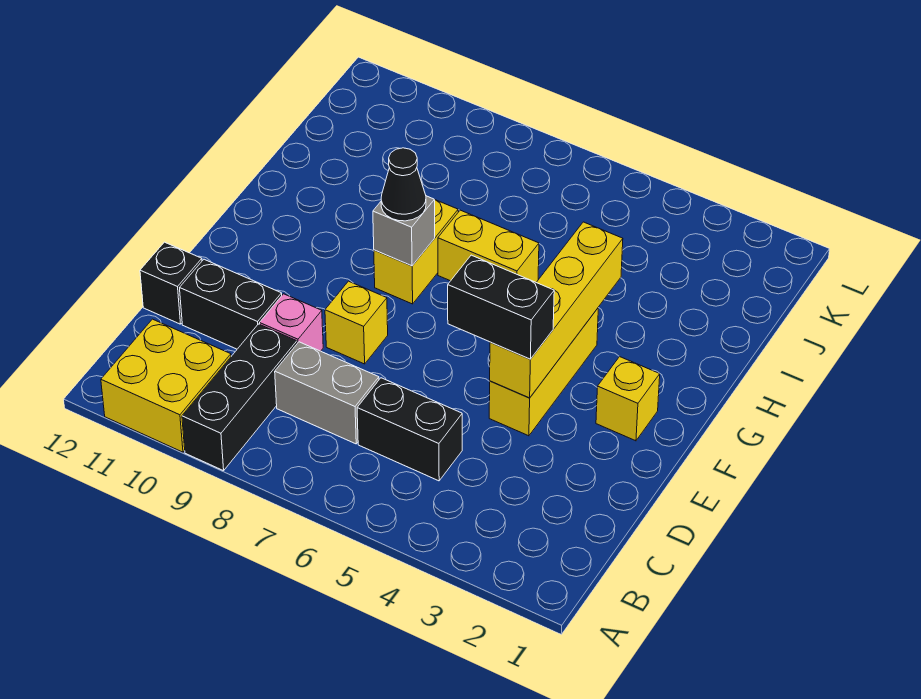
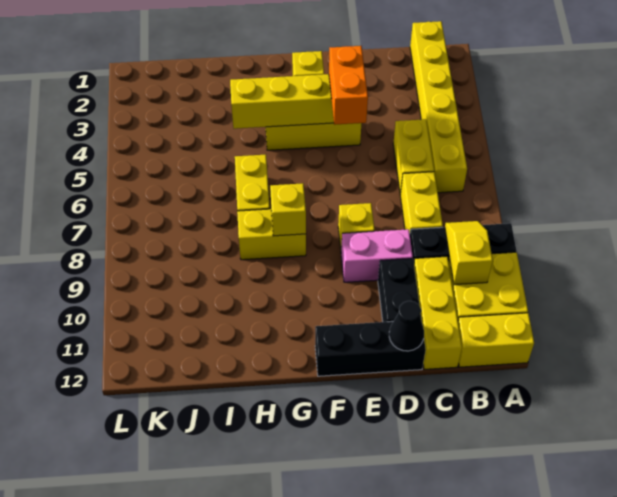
none -> yellow 1x2 brick [458,313,534,367]
none -> yellow 1x6 brick [410,21,467,193]
none -> yellow 1x2 slope [445,221,493,285]
black 1x2 brick [357,378,462,481] -> yellow 1x2 brick [393,119,434,195]
grey 1x2 brick [275,342,379,444] -> yellow 1x2 brick [400,172,443,233]
none -> yellow 1x3 brick [414,256,462,369]
pink 1x1 brick [260,294,323,351] -> pink 1x2 brick [341,229,413,282]
black 1x1 brick [140,242,202,324] -> black 1x3 brick [315,320,426,376]
black 1x2 brick [448,255,554,359] -> orange 1x2 brick [329,46,368,125]
grey 1x1 brick [373,196,435,266] -> yellow 1x1 brick [270,183,306,236]
black 1x1 cone [381,148,426,221] -> black 1x1 cone moved to [389,301,424,351]

